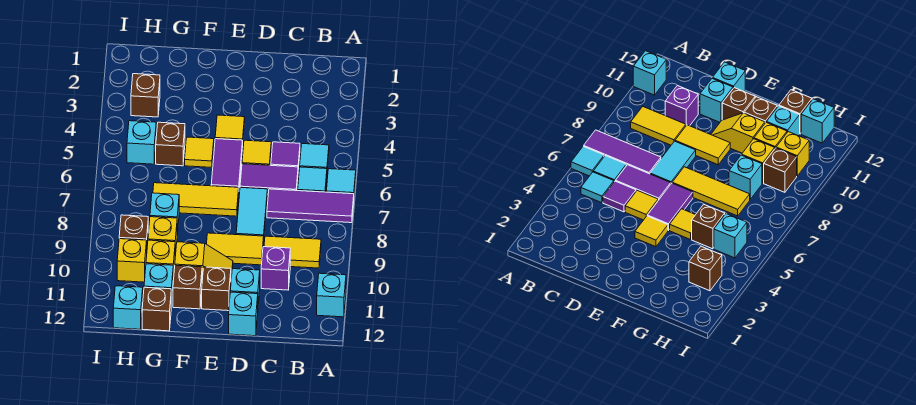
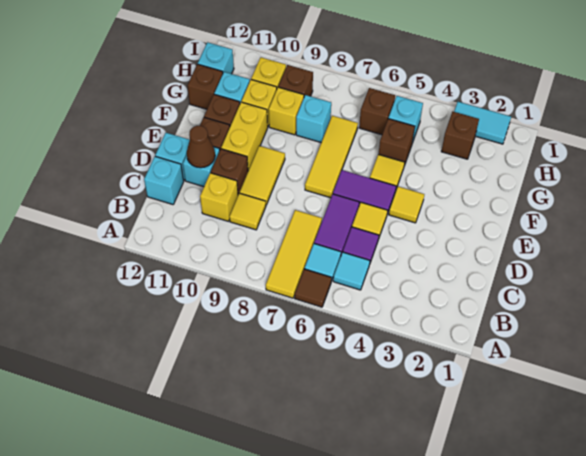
cyan 1x1 tile [326,169,356,194] -> brown 1x1 tile [295,269,332,307]
purple 1x3 tile [267,189,354,223] -> yellow 1x3 tile [266,210,322,298]
cyan 1x1 brick [317,273,346,317] -> cyan 1x1 brick moved to [144,156,184,204]
yellow 1x2 tile [264,236,321,268] -> yellow 1x1 tile [230,193,266,230]
purple 1x1 brick [261,247,290,290] -> yellow 1x1 brick [200,173,238,221]
cyan 1x2 tile [236,188,267,236] -> cyan 1x2 tile moved to [454,102,511,144]
none -> brown 1x1 brick [211,149,248,195]
none -> brown 1x1 cone [187,126,215,168]
yellow 1x2 slope [175,242,233,280] -> yellow 1x2 brick [221,102,268,171]
none -> brown 1x1 brick [359,88,395,135]

